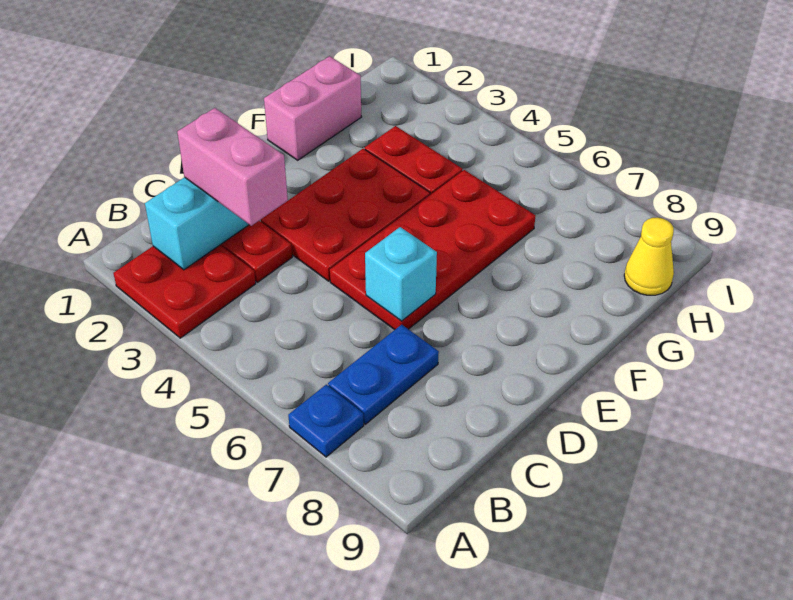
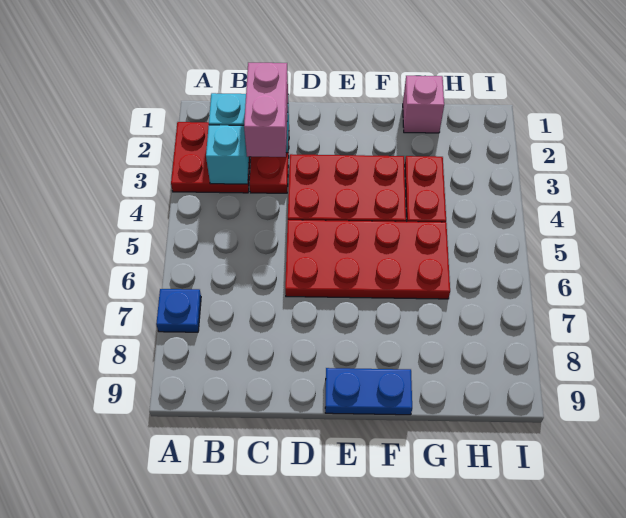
blue 1x2 plate [328,325,439,424] -> blue 1x2 plate moved to [325,368,412,415]
cyan 1x1 brick [365,227,437,321] -> cyan 1x1 brick moved to [206,125,249,184]
pink 1x2 brick [264,56,361,160] -> pink 1x1 brick [403,76,444,133]
yellow 1x1 cone [624,217,674,295] -> none

